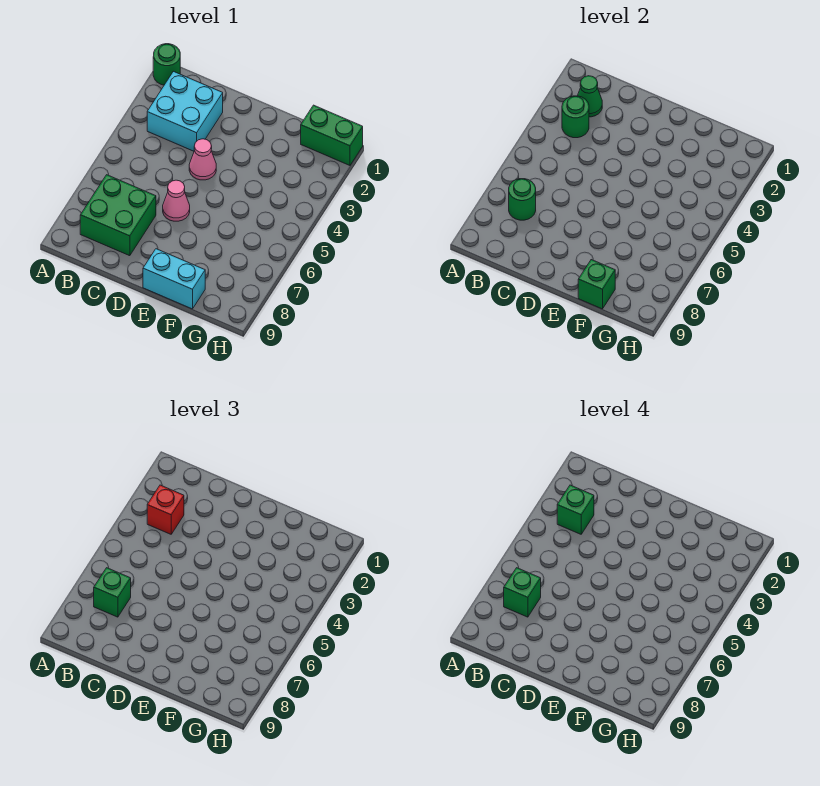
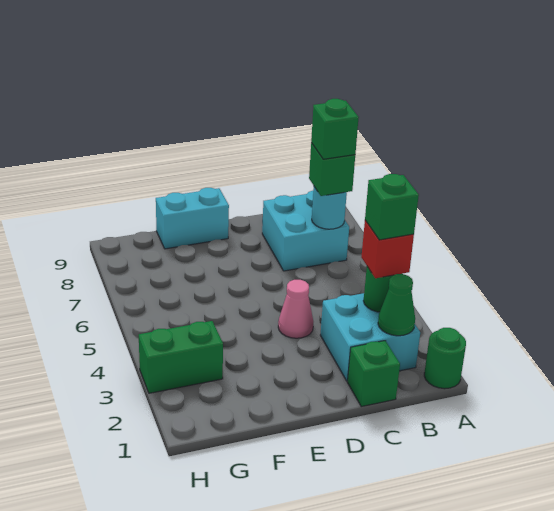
green 2x2 brick [80,175,156,256] -> cyan 2x2 brick [262,191,349,271]
green 1x1 round brick [509,179,536,220] -> cyan 1x1 round brick [312,187,347,229]
pink 1x1 cone [163,180,190,221] -> none
green 1x1 brick [578,260,615,309] -> green 1x1 brick moved to [347,341,400,407]
green 1x2 brick [301,105,363,165] -> green 1x2 brick moved to [139,321,223,393]

